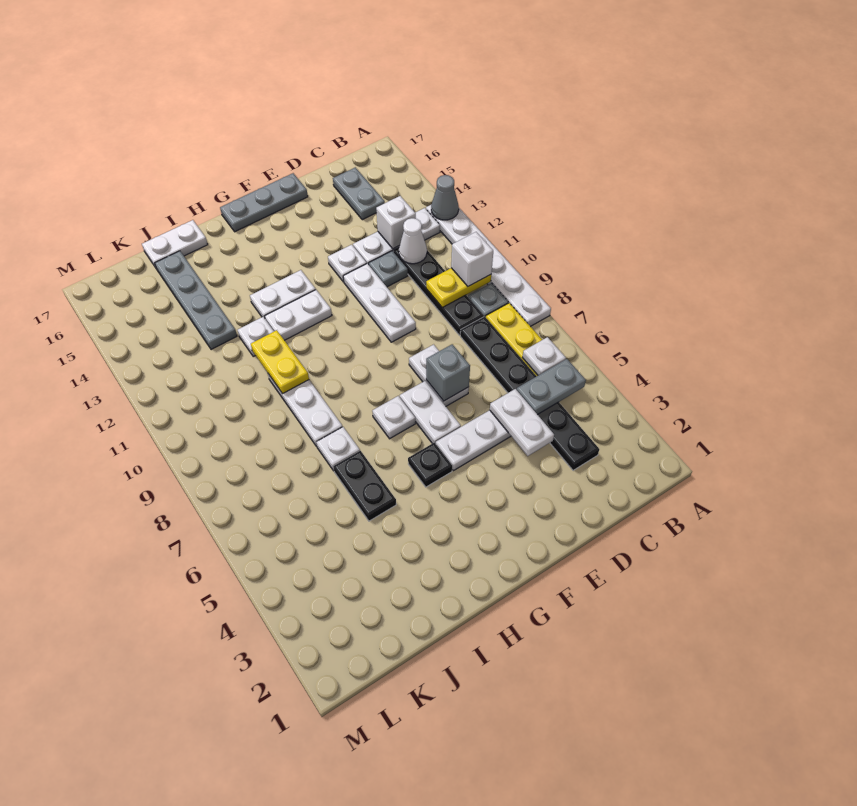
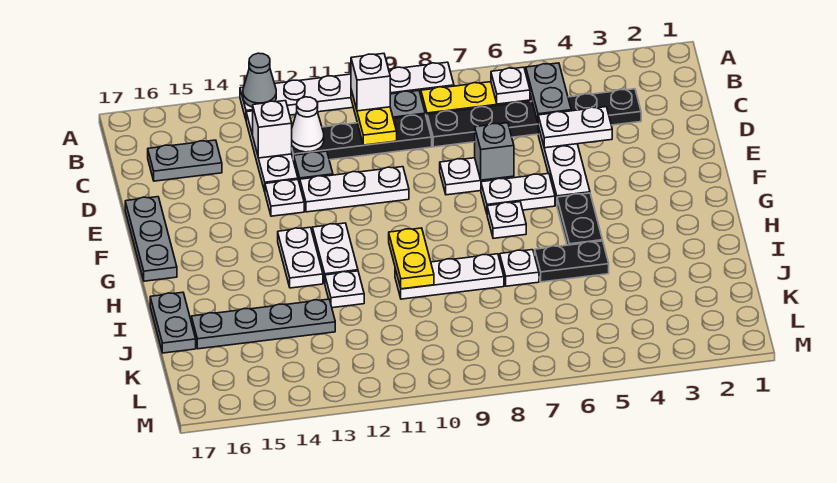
black 1x1 plate [408,443,452,487] -> black 1x2 plate [557,193,603,245]
yellow 1x2 plate [251,330,309,394] -> yellow 1x2 plate turned to [389,228,434,289]
white 1x2 plate [142,220,208,268] -> grey 1x2 plate [150,292,196,353]

